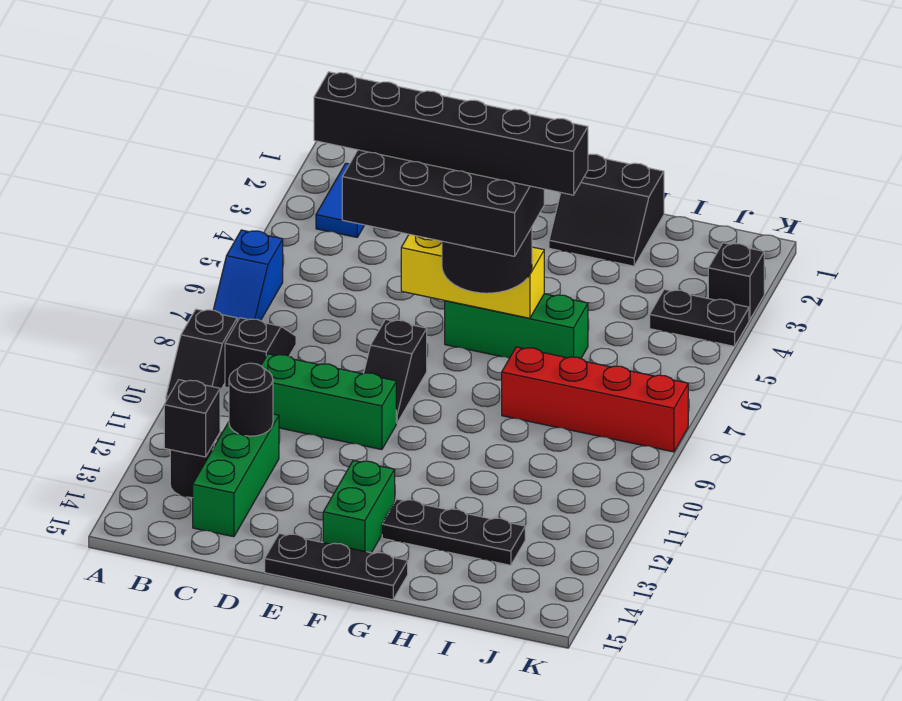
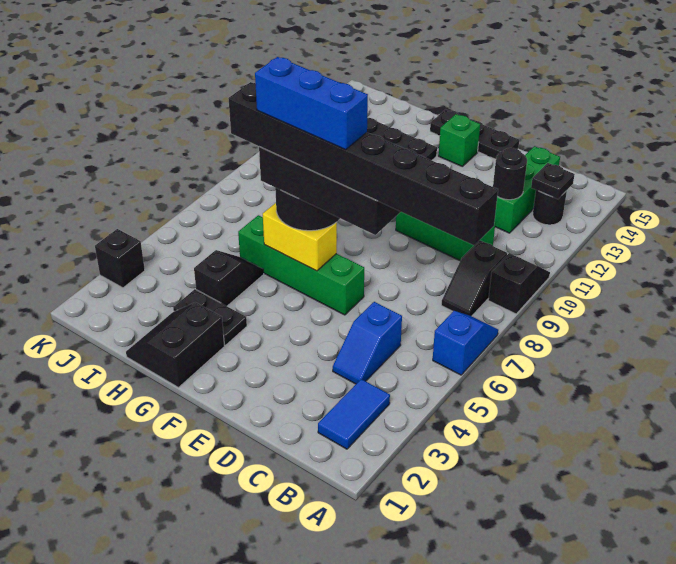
black 1x1 brick [164,380,220,457] -> black 1x1 plate [531,163,575,199]
none -> blue 1x2 slope [333,302,402,384]
black 1x6 brick [314,72,588,195] -> black 1x8 brick [228,82,498,245]
yellow 1x3 brick [401,234,544,318] -> yellow 1x2 brick [263,203,337,271]
none -> blue 1x3 brick [255,57,368,150]
black 1x2 slope [364,320,427,423] -> black 1x2 slope moved to [194,250,264,306]
green 1x3 brick [445,294,588,358] -> green 1x4 brick [238,215,364,315]
green 1x2 brick [323,460,395,553] -> green 1x1 brick [438,114,480,166]
black 2x2 slope [549,154,664,266] -> black 2x2 slope turned to [126,302,225,388]
red 1x4 brick [502,347,688,452] -> none
black 1x2 plate [650,289,749,346] -> black 1x2 plate moved to [173,289,247,345]

